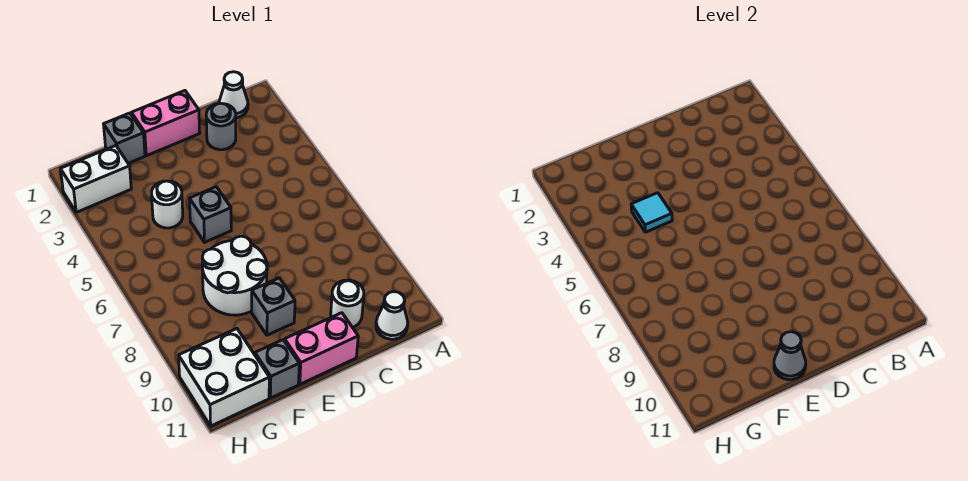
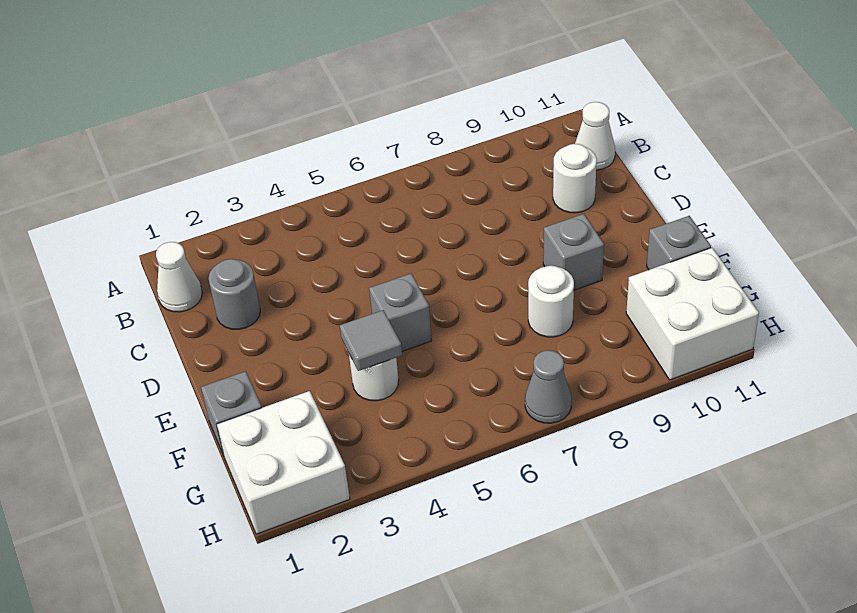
pink 1x2 brick [131,91,200,156] -> none
pink 1x2 brick [285,313,358,384] -> none
white 2x2 round brick [202,236,267,315] -> white 1x1 round brick [528,266,574,337]
grey 1x1 cone [774,332,806,380] -> grey 1x1 cone moved to [525,350,572,423]
cyan 1x1 tile [631,193,672,232] -> grey 1x1 tile [340,310,402,371]
white 1x2 brick [61,146,131,212] -> white 2x2 brick [216,391,350,534]

